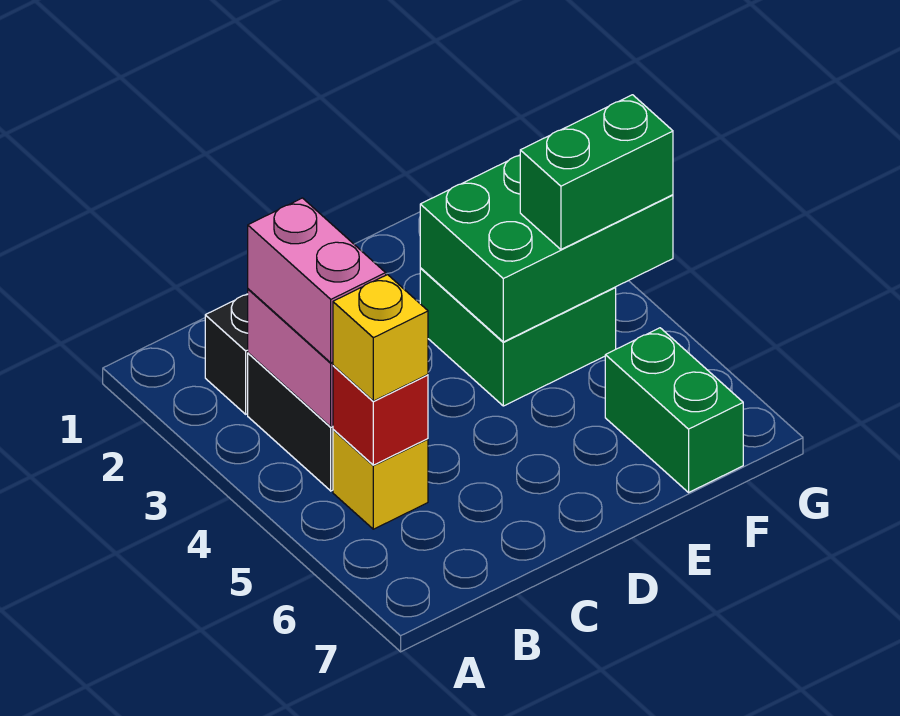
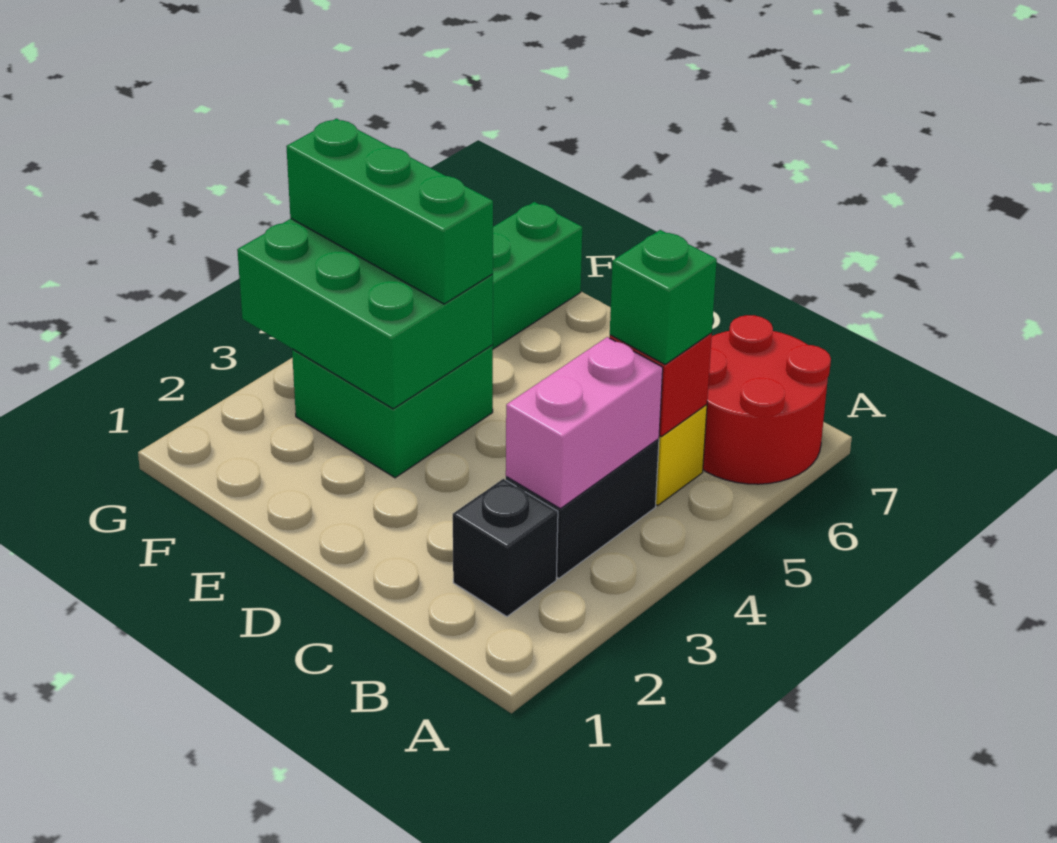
none -> red 2x2 round brick [703,315,831,484]
pink 1x2 brick [248,198,386,363] -> none
yellow 1x1 brick [333,275,428,401] -> green 1x1 brick [610,230,717,364]
green 1x2 brick [520,95,673,249] -> green 1x3 brick [286,119,493,304]

